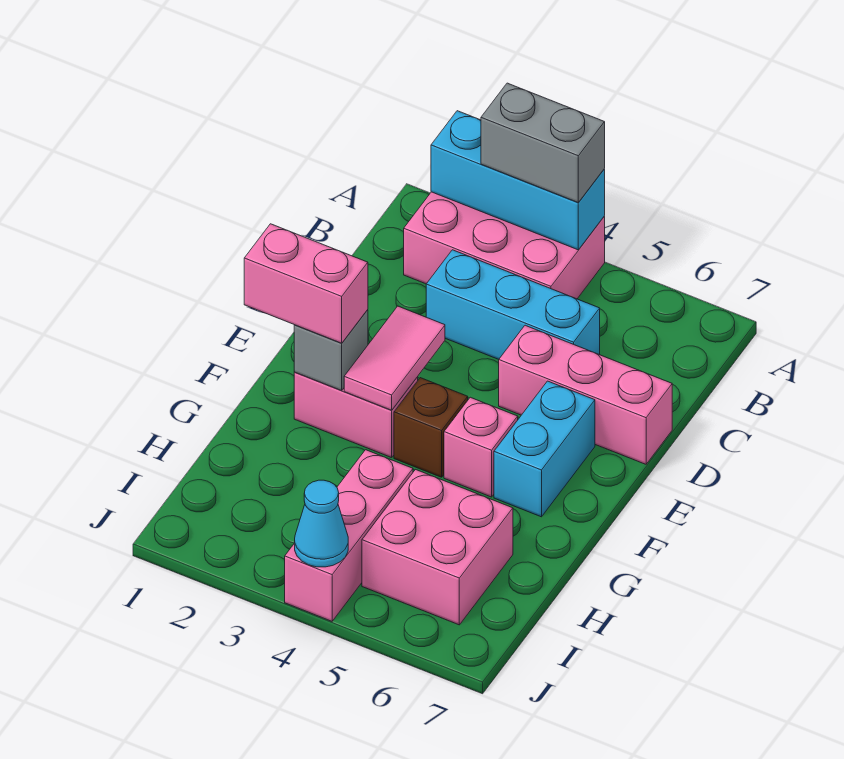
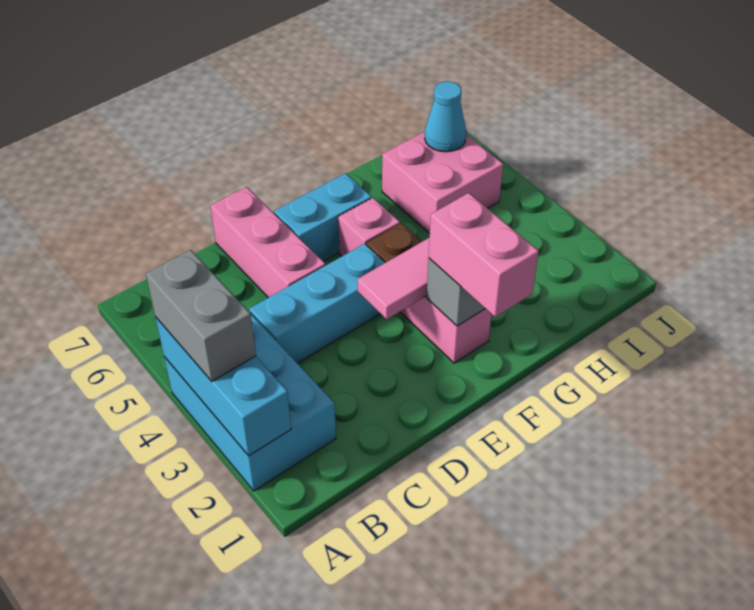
pink 2x3 brick [404,192,605,299] -> cyan 2x3 brick [164,314,336,491]
cyan 1x3 brick [426,250,600,359] -> cyan 1x3 brick turned to [249,244,385,363]
pink 1x3 brick [285,450,413,621] -> none
cyan 1x1 cone [295,480,348,567] -> cyan 1x1 cone moved to [425,81,466,152]

